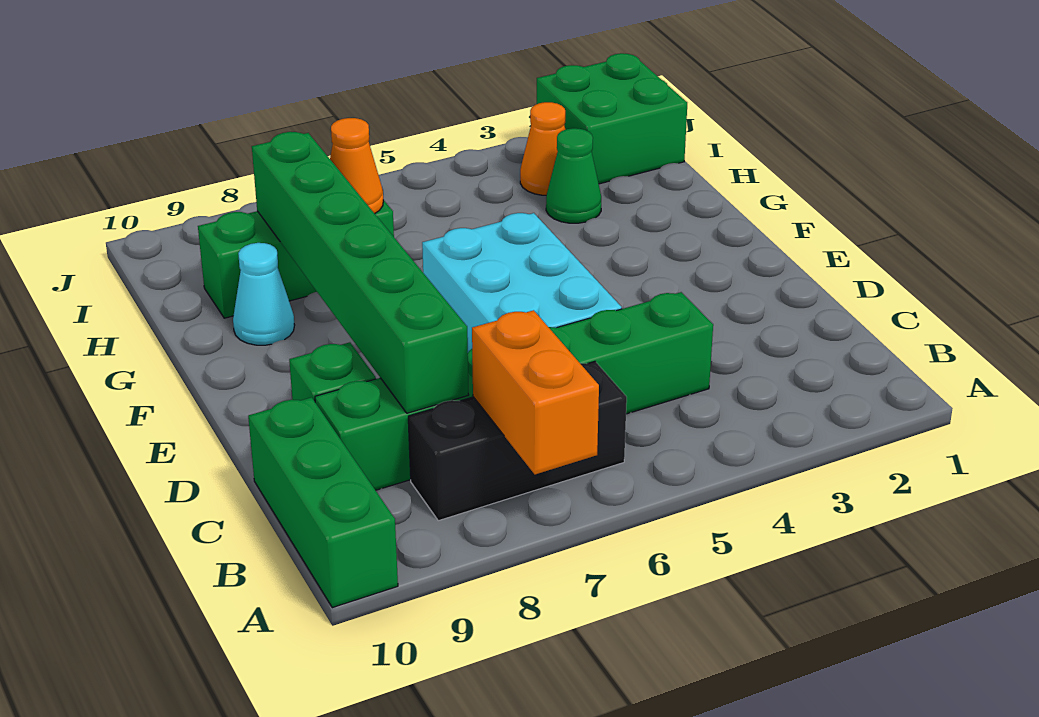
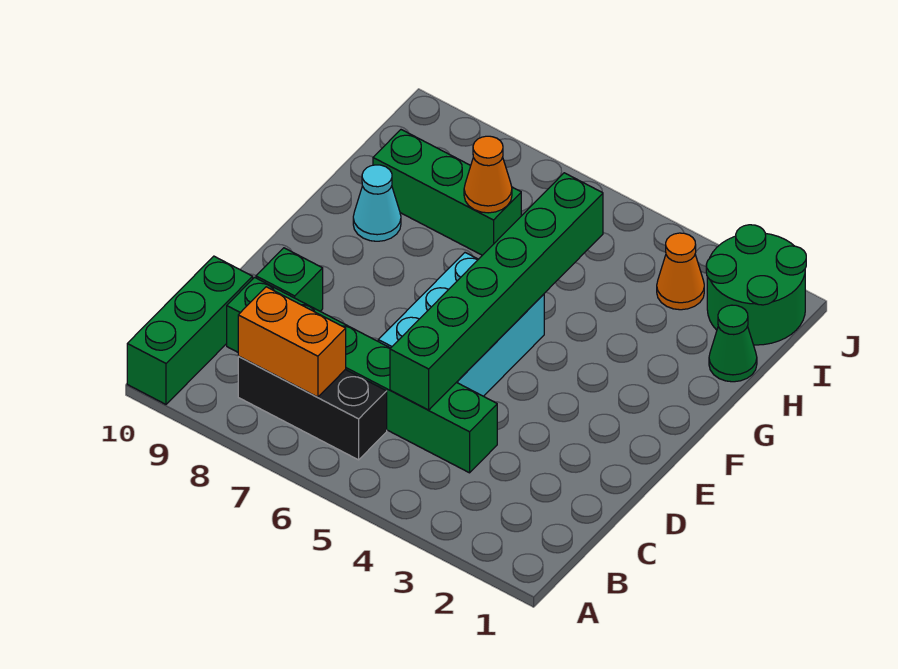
orange 1x2 brick [472,310,599,474] -> orange 1x2 brick turned to [238,287,346,397]
green 1x6 brick [252,132,468,413] -> green 1x6 brick moved to [390,173,603,410]
green 1x1 cone [546,128,601,223] -> green 1x1 cone moved to [709,305,757,382]
green 2x2 brick [537,53,687,184] -> green 2x2 round brick [706,225,806,345]

